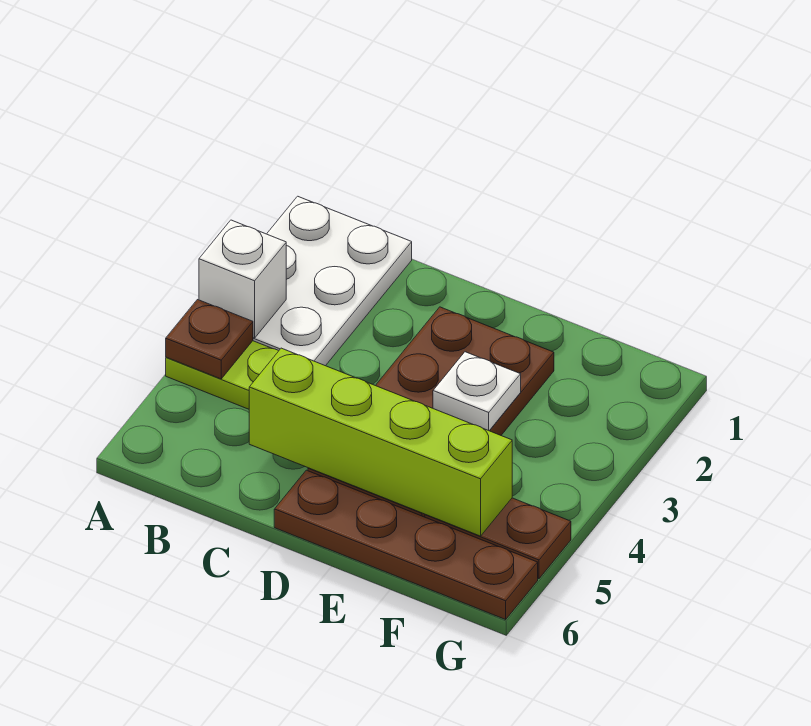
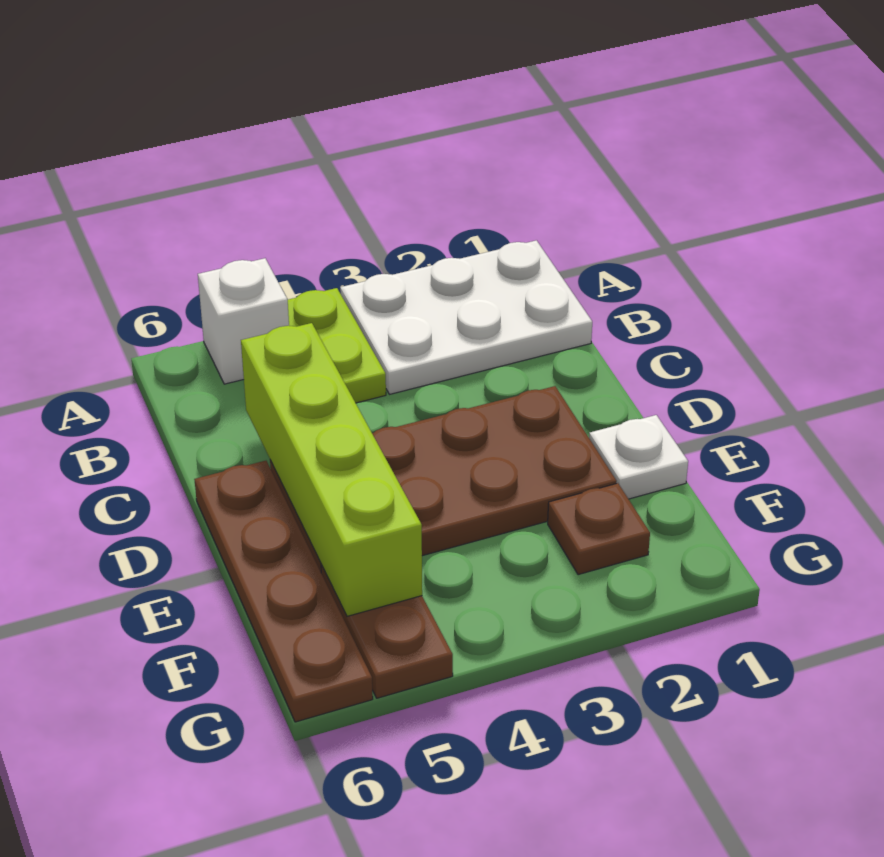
white 1x1 brick [199,220,286,338] -> white 1x1 brick moved to [198,258,289,384]
brown 1x1 plate [166,300,253,379] -> brown 1x1 plate moved to [548,483,650,575]
white 1x1 plate [433,352,521,431] -> white 1x1 plate moved to [589,415,688,499]

